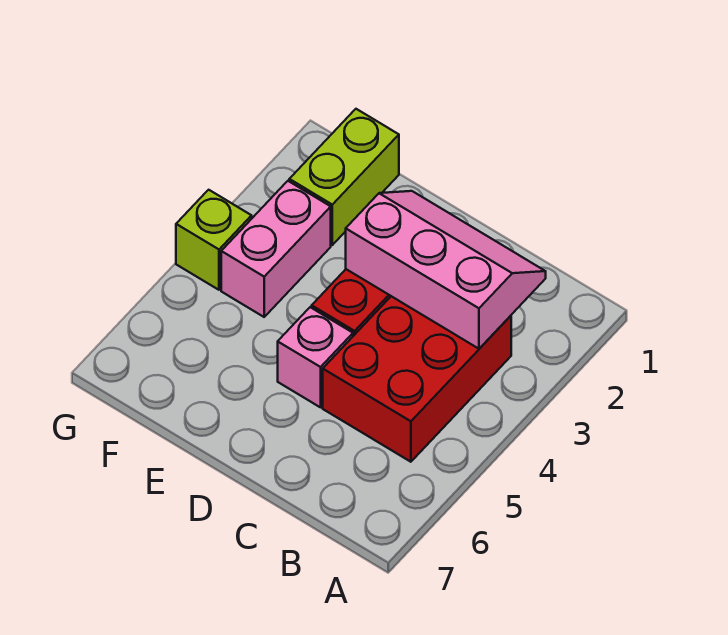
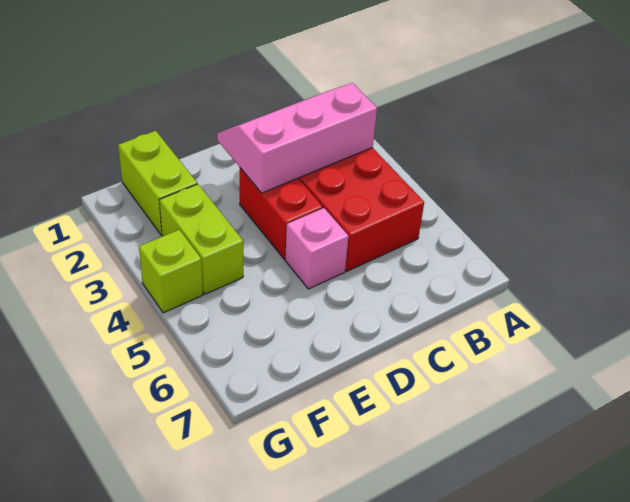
pink 1x2 brick [221,181,331,317] -> lime 1x2 brick [160,184,243,294]

